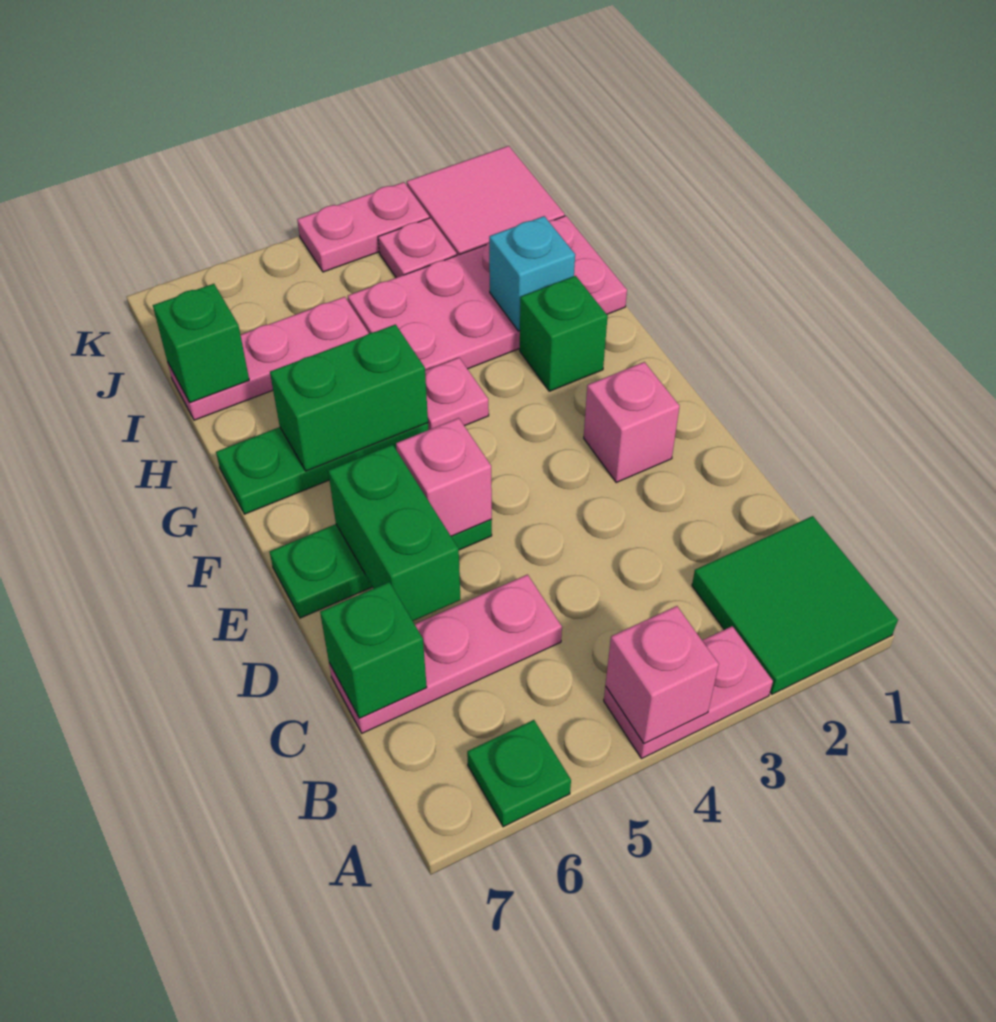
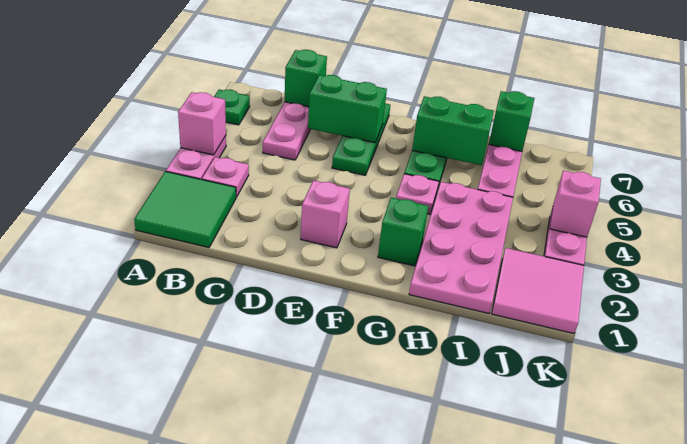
pink 1x1 brick [396,418,492,536] -> pink 1x1 brick moved to [550,171,601,237]
green 1x2 brick [270,324,428,471] -> green 1x2 brick turned to [412,96,494,165]
cyan 1x1 brick [489,216,575,331] -> none
pink 1x1 plate [378,218,457,278] -> pink 1x1 plate moved to [202,157,249,197]

